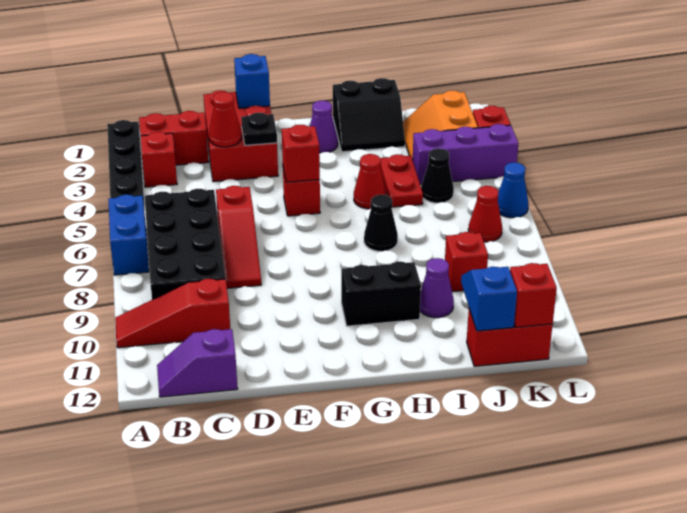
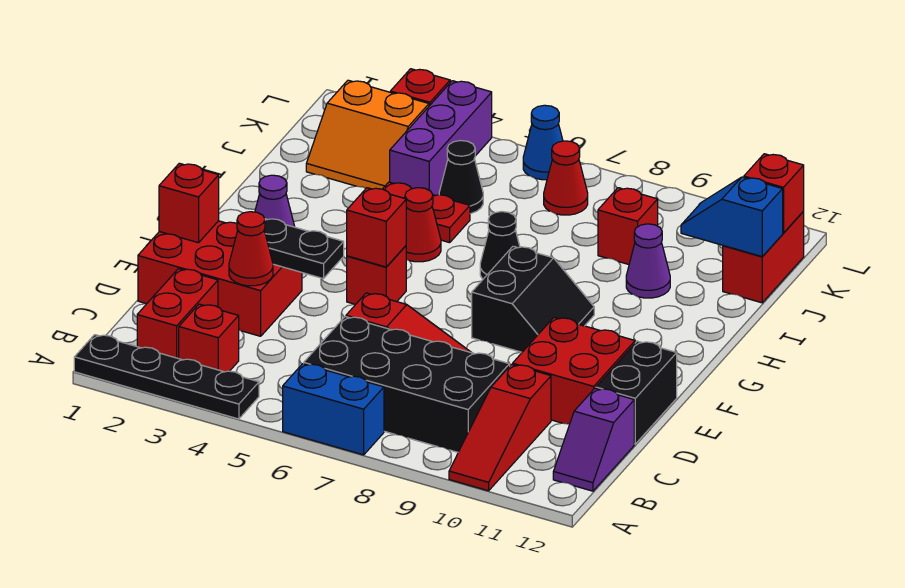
none -> red 2x2 brick [513,317,635,424]
blue 1x1 brick [234,54,270,108] -> red 1x1 brick [159,163,219,243]
black 1x1 plate [241,113,277,145] -> black 1x2 plate [264,219,344,279]
black 1x2 brick [341,262,421,326] -> black 1x2 brick moved to [596,341,677,444]
black 2x2 slope [333,78,405,152] -> black 2x2 slope moved to [472,246,594,352]

